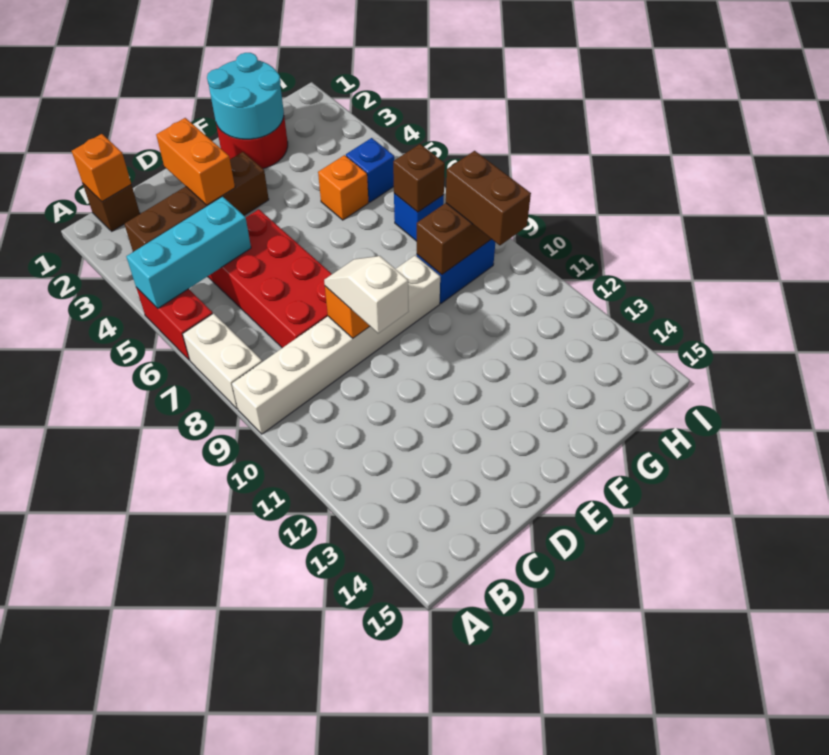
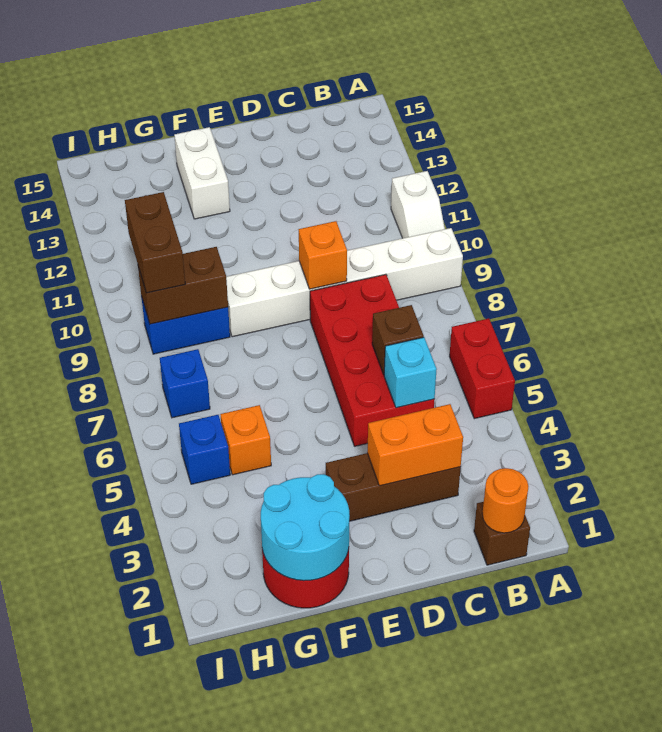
cyan 1x3 brick [126,197,251,308] -> cyan 1x1 brick [384,337,437,408]
white 1x2 brick [183,313,262,409] -> white 1x2 brick moved to [174,127,230,219]
orange 1x1 brick [72,134,131,202] -> orange 1x1 round brick [482,468,528,533]
brown 1x4 brick [124,152,269,252] -> brown 1x3 brick [326,453,461,521]
orange 1x2 brick [156,118,235,205] -> orange 1x2 brick turned to [367,404,463,486]
white 1x2 slope [324,256,409,333] -> white 1x2 slope moved to [391,171,445,238]
brown 1x1 brick [393,144,445,212] -> brown 1x1 brick moved to [372,305,424,374]

